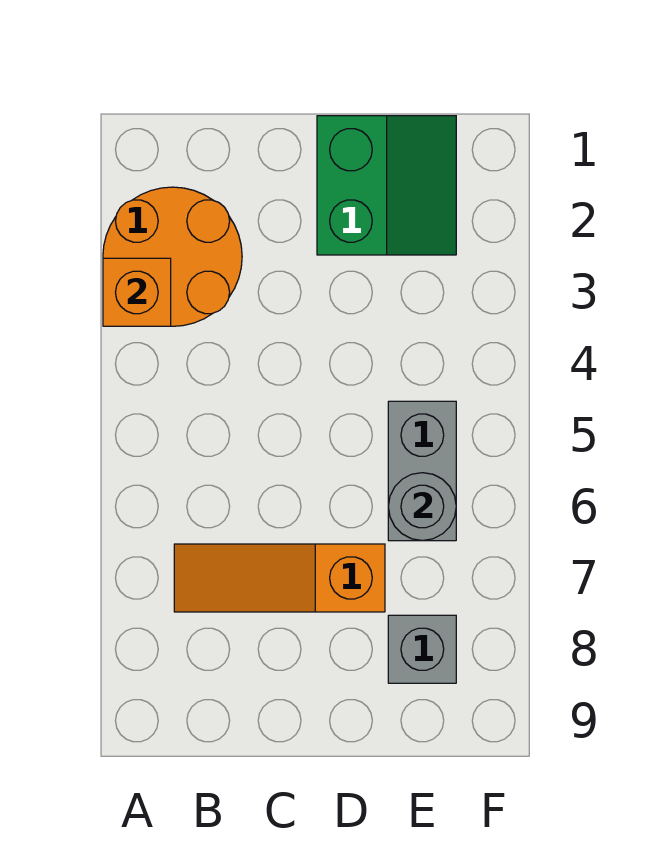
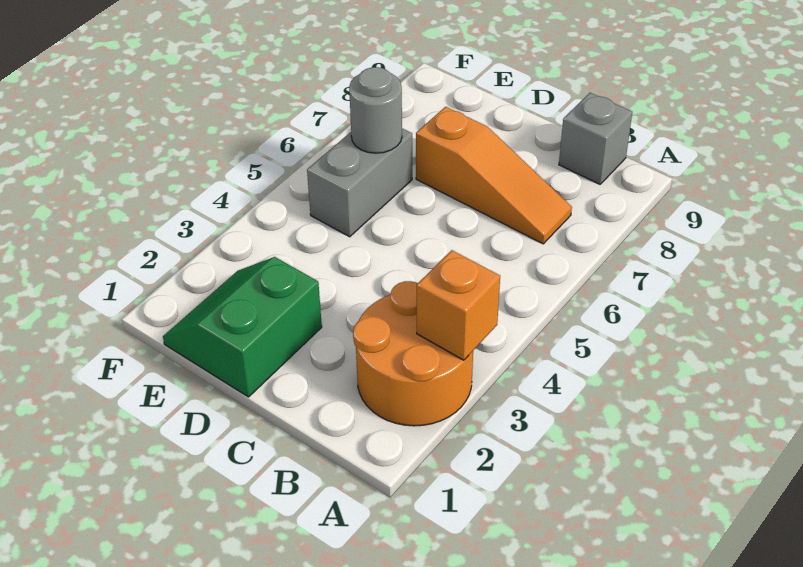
grey 1x1 brick [388,615,456,683] -> grey 1x1 brick moved to [559,93,632,184]

